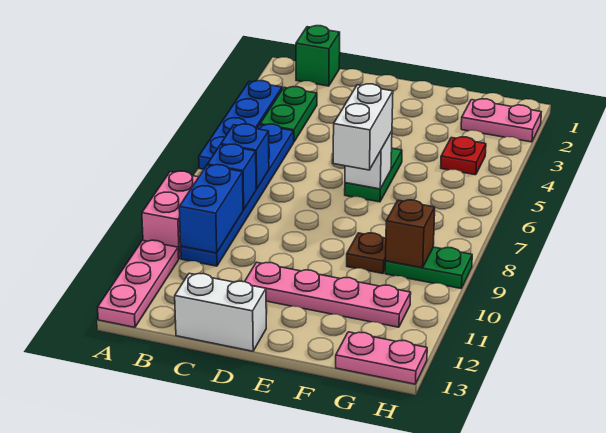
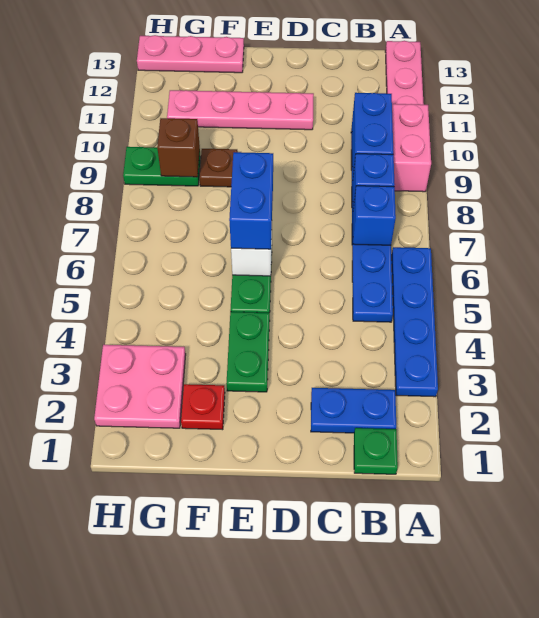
green 1x1 brick [296,26,340,86] -> green 1x1 plate [354,428,398,474]
none -> blue 1x2 plate [311,388,396,433]
green 1x2 plate [260,87,317,142] -> green 1x2 plate moved to [226,312,270,392]
white 1x2 brick [175,273,266,351] -> none
white 1x2 brick [333,84,393,170] -> blue 1x2 brick [229,152,273,249]
pink 1x2 plate [461,99,541,142] -> pink 2x2 plate [94,345,186,428]
red 1x1 plate [441,137,486,175] -> red 1x1 plate moved to [181,384,225,430]
pink 1x2 plate [336,332,427,384] -> pink 1x3 plate [137,35,244,73]

